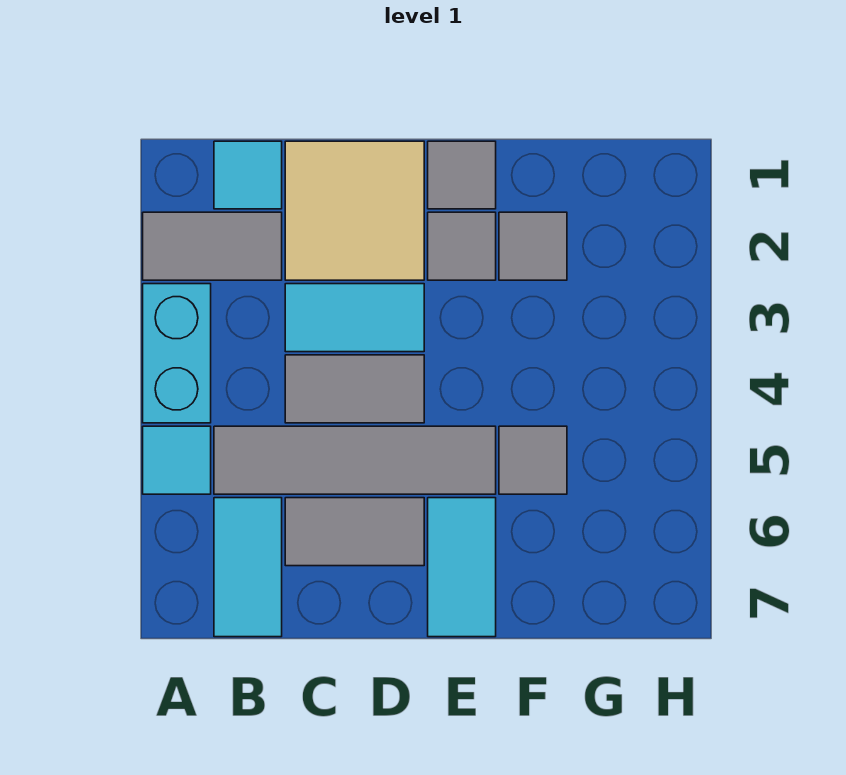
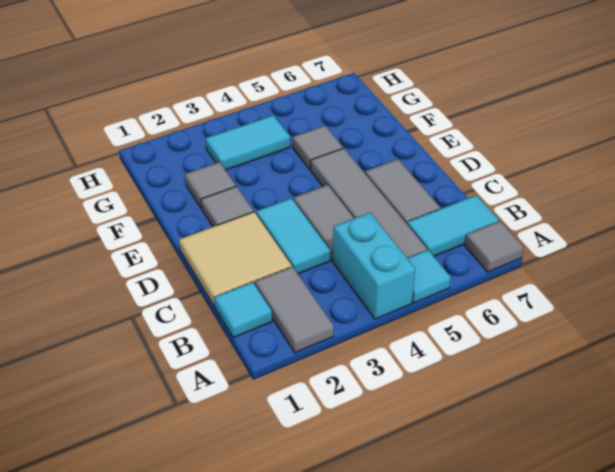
cyan 1x2 brick [143,284,211,423] -> cyan 1x2 brick turned to [333,213,415,319]
grey 1x1 tile [428,141,496,209] -> grey 1x1 tile moved to [465,221,524,272]
cyan 1x2 tile [428,498,496,637] -> cyan 1x2 tile moved to [205,115,290,170]

